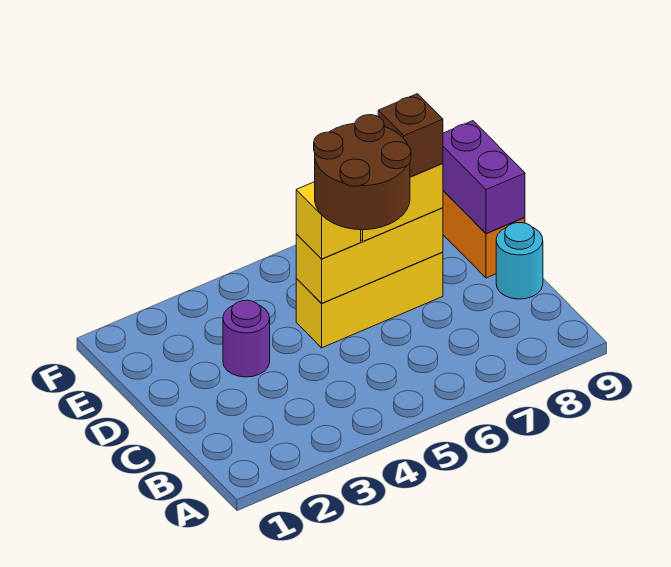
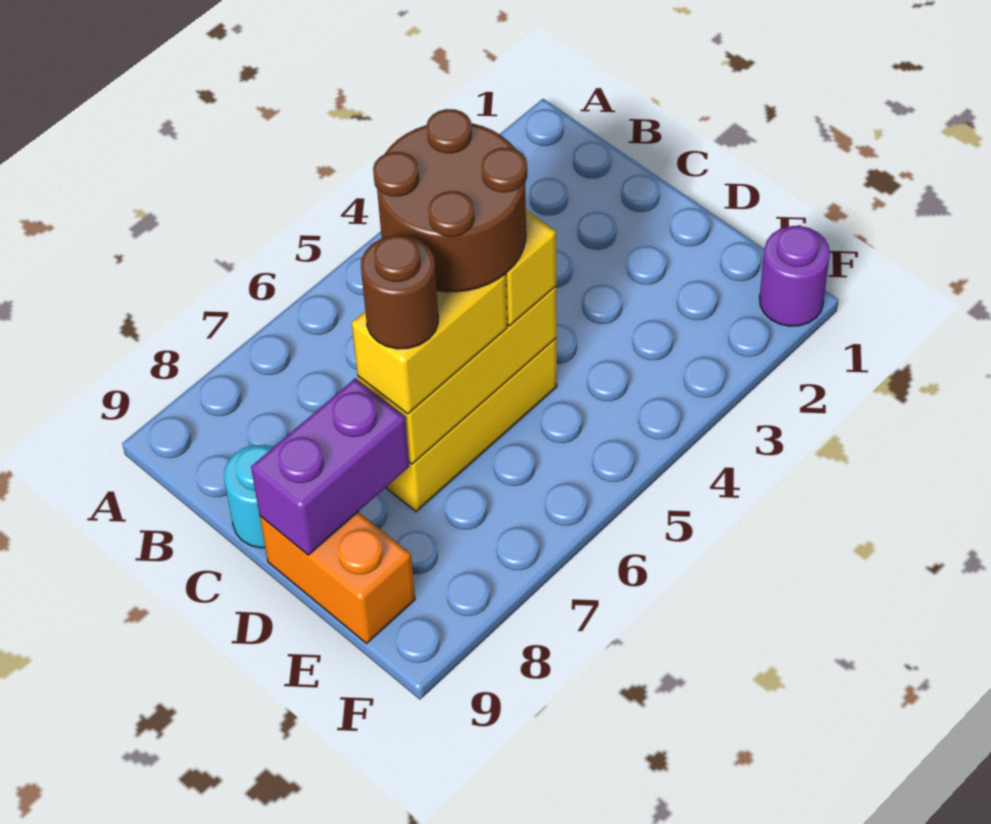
purple 1x1 round brick [223,300,270,377] -> purple 1x1 round brick moved to [759,226,830,326]
brown 1x1 brick [378,94,443,177] -> brown 1x1 round brick [361,235,438,349]
purple 1x2 brick [443,121,525,233] -> purple 1x2 brick turned to [251,379,410,555]

